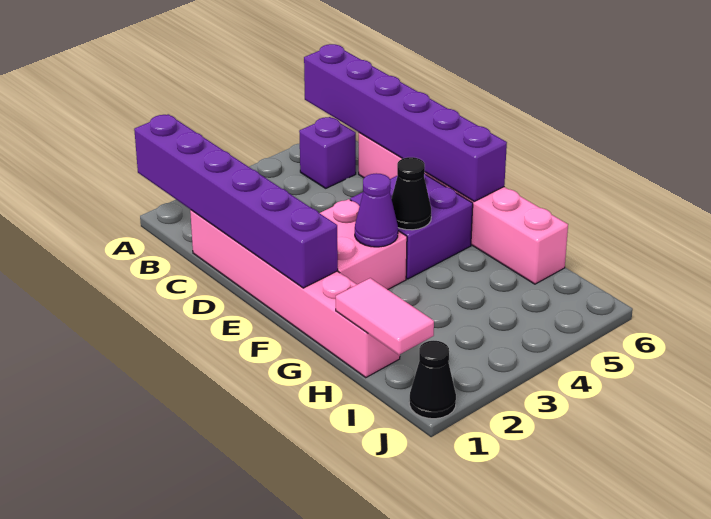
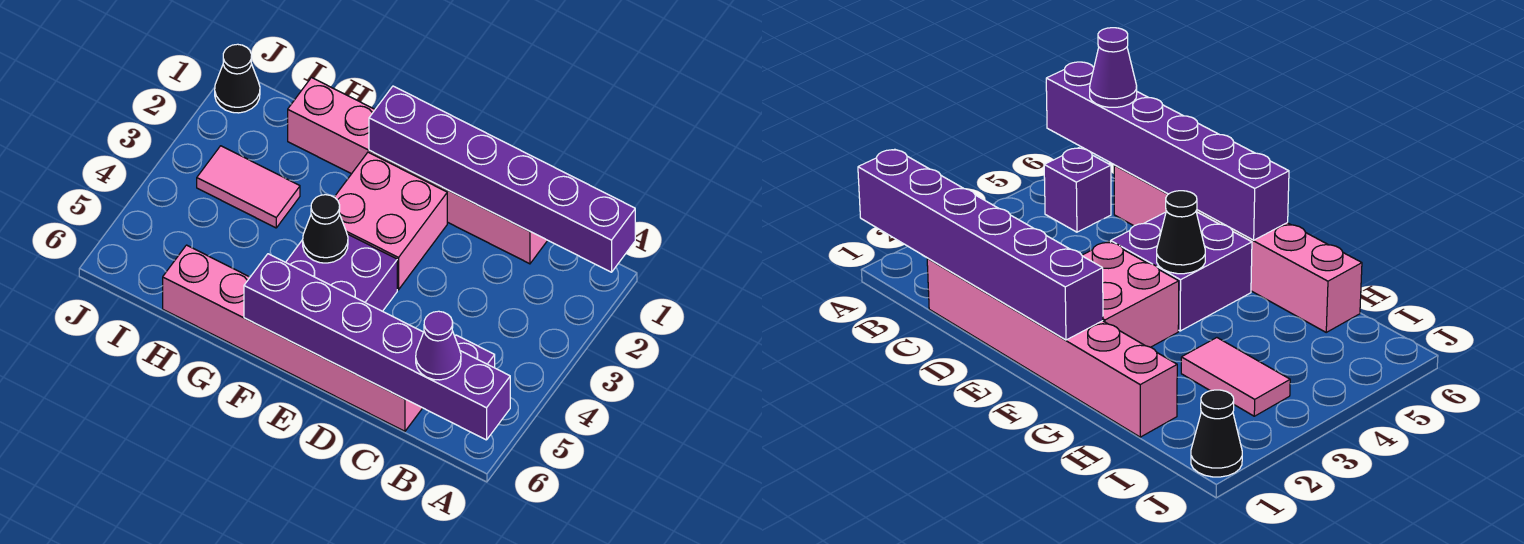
purple 1x1 cone [355,173,398,247] -> purple 1x1 cone moved to [416,311,461,380]
pink 1x2 tile [336,278,434,355] -> pink 1x2 tile moved to [197,146,300,228]

